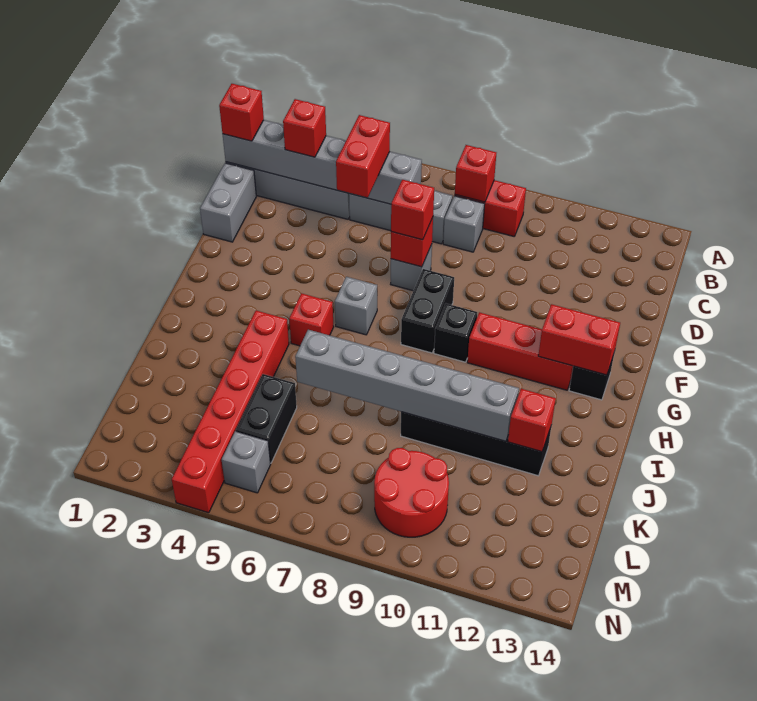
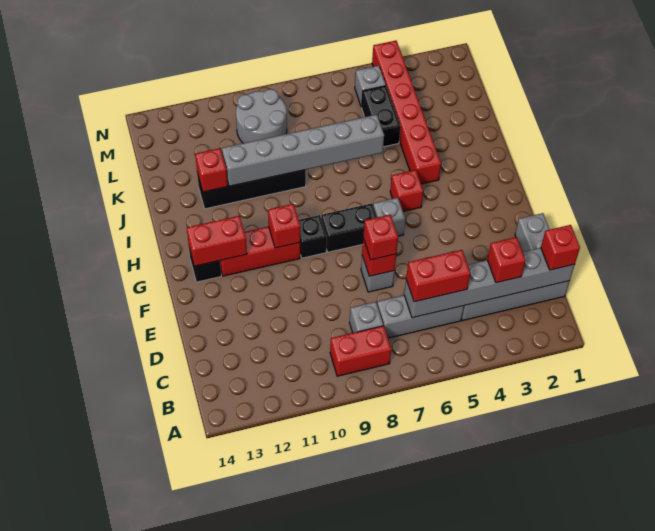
red 1x1 brick [455,145,496,202] -> red 1x1 brick moved to [268,204,300,248]
red 1x2 brick [336,115,390,198] -> red 1x2 brick turned to [406,250,470,302]
black 1x2 brick [401,269,454,353] -> black 1x2 brick turned to [321,203,377,252]
red 2x2 round brick [374,448,449,537] -> grey 2x2 round brick [236,89,287,143]

